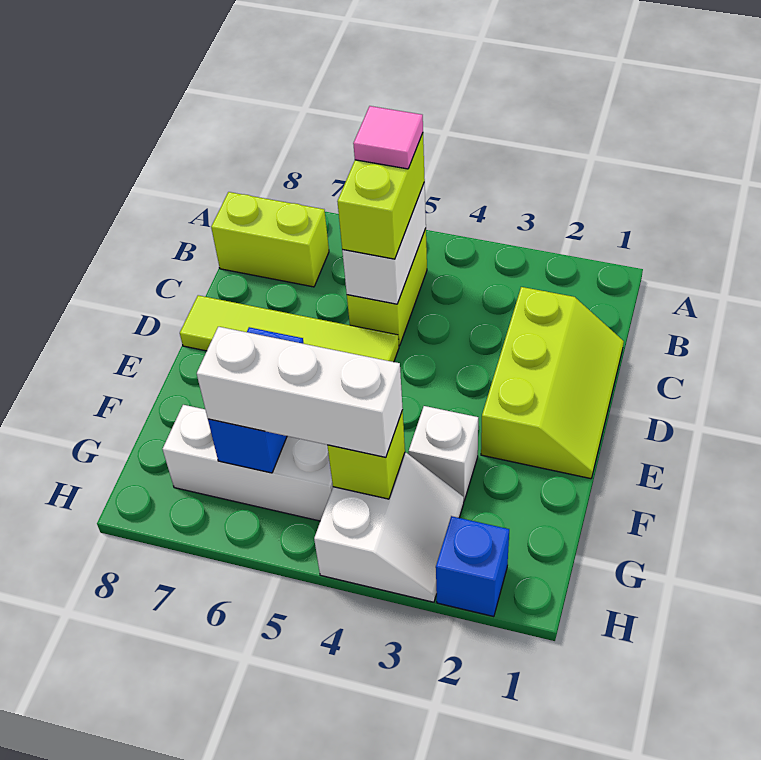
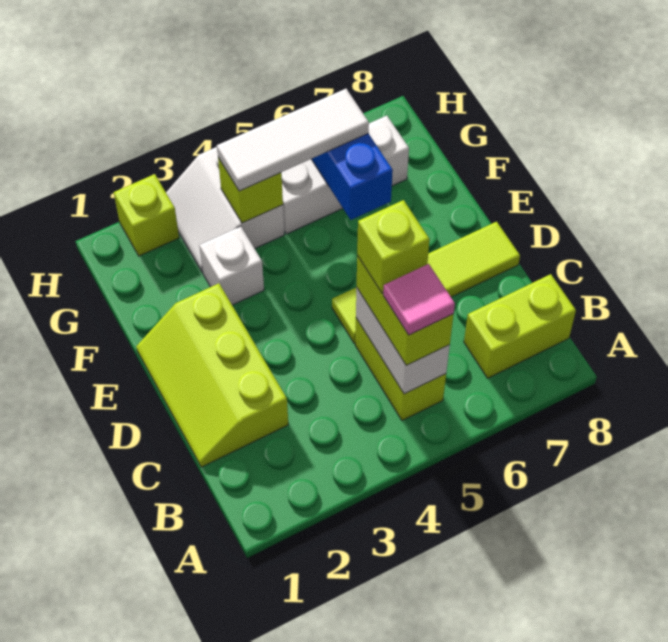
none -> lime 1x1 brick [357,200,430,293]
white 1x3 brick [197,327,403,457] -> white 1x3 tile [217,89,369,191]
blue 1x1 brick [436,516,509,617] -> lime 1x1 brick [114,174,179,256]

